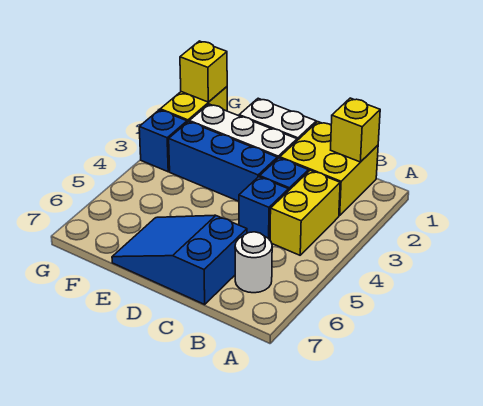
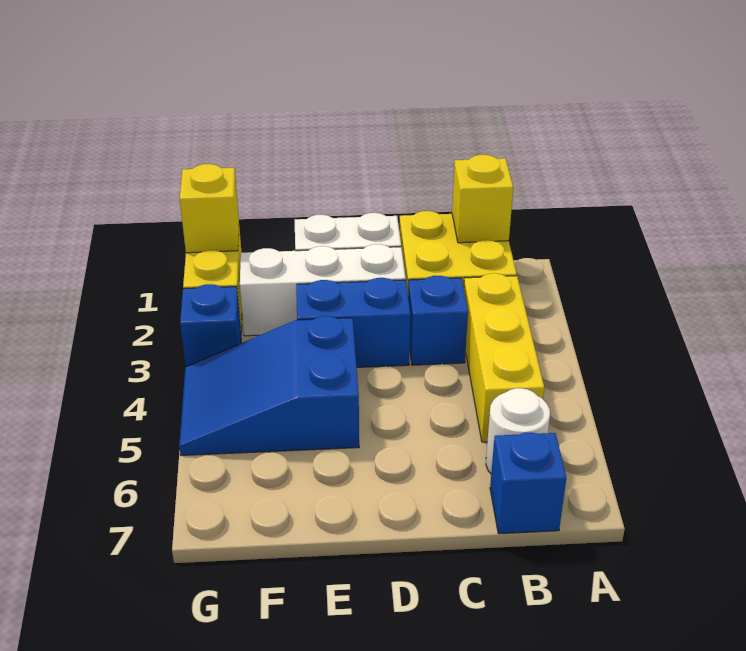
yellow 1x2 brick [270,170,340,255] -> yellow 1x3 brick [464,273,544,442]
blue 1x1 brick [239,177,289,240] -> blue 1x1 brick moved to [490,433,566,534]
blue 2x3 slope [112,215,247,304] -> blue 2x3 slope moved to [179,316,359,455]
blue 1x3 brick [169,122,277,201] -> blue 1x2 brick [296,278,410,367]

